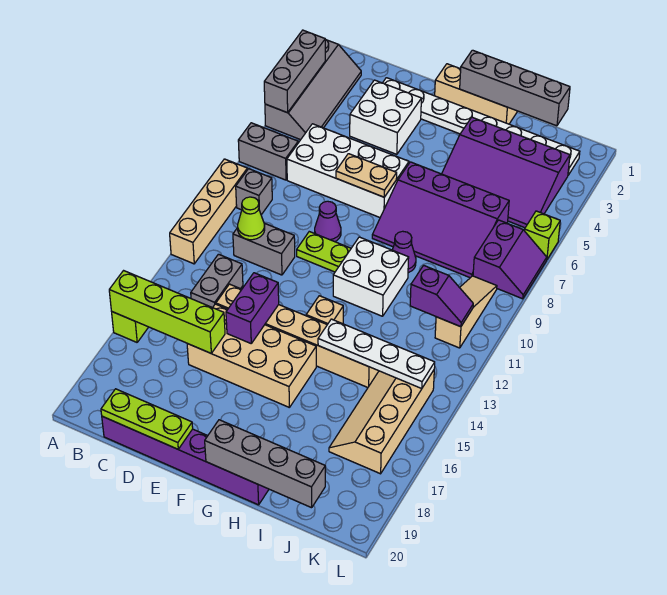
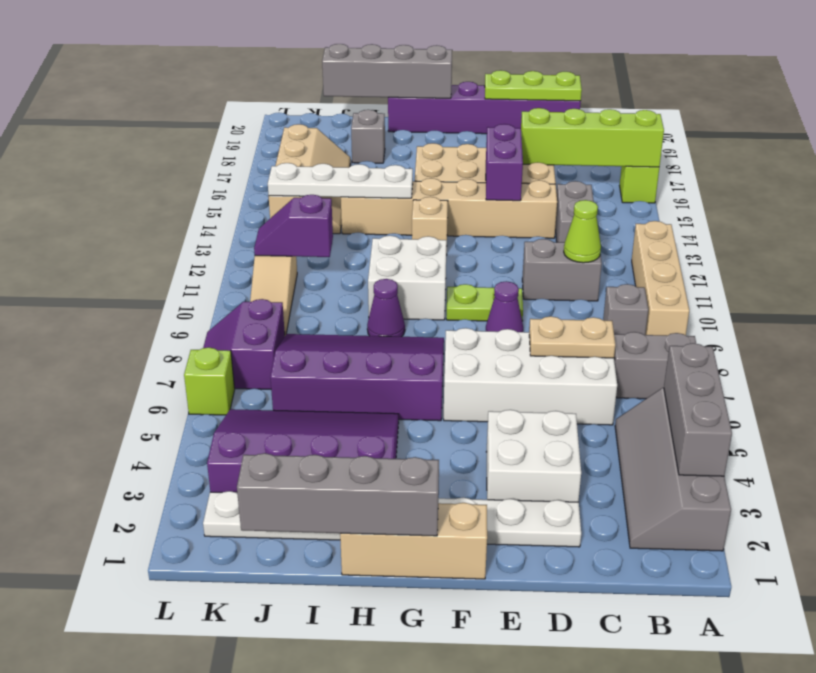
tan 1x2 plate [336,154,397,197] -> tan 1x2 plate moved to [529,316,615,358]
none -> grey 1x1 brick [351,110,385,163]

